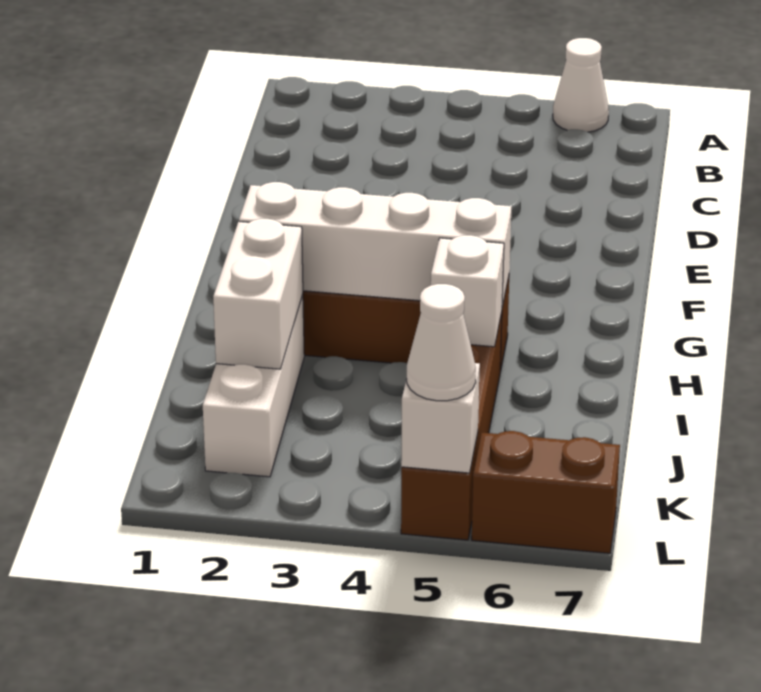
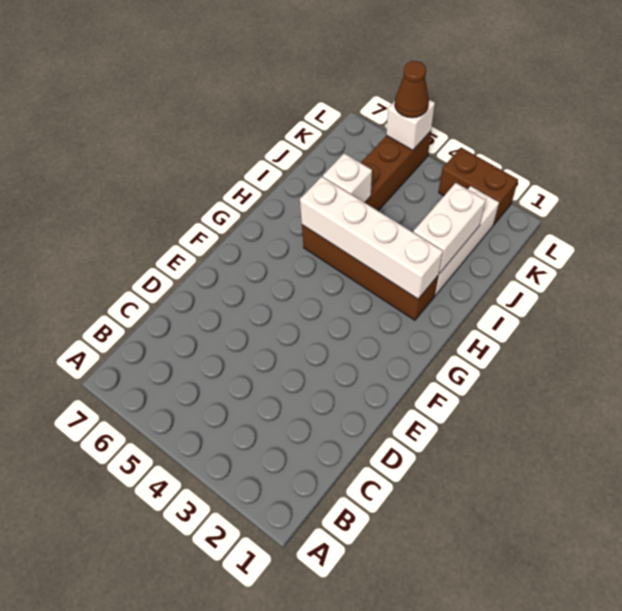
white 1x1 cone [553,38,609,132] -> none
white 1x1 cone [407,284,476,401] -> brown 1x1 cone [395,61,429,118]
brown 1x2 brick [472,431,620,553] -> brown 1x2 brick moved to [439,148,518,225]

